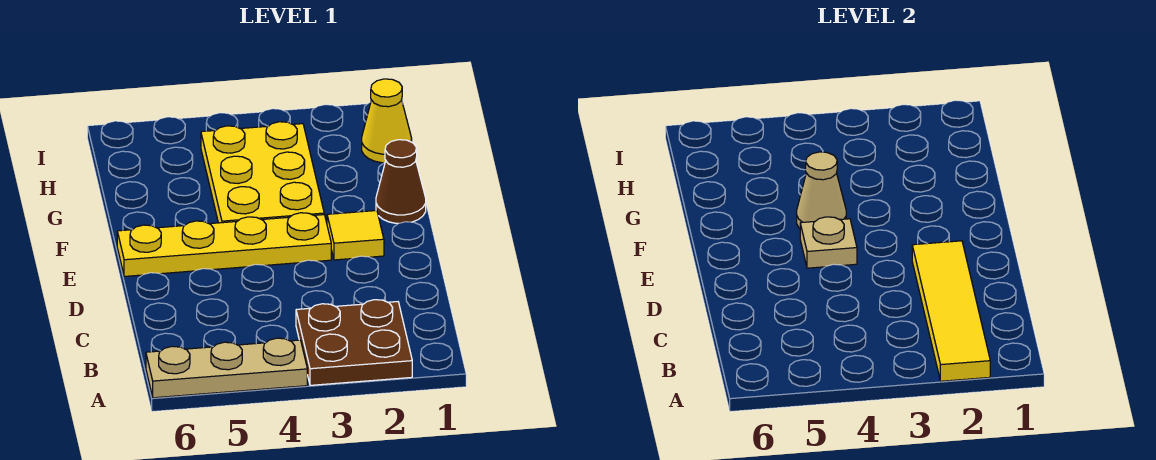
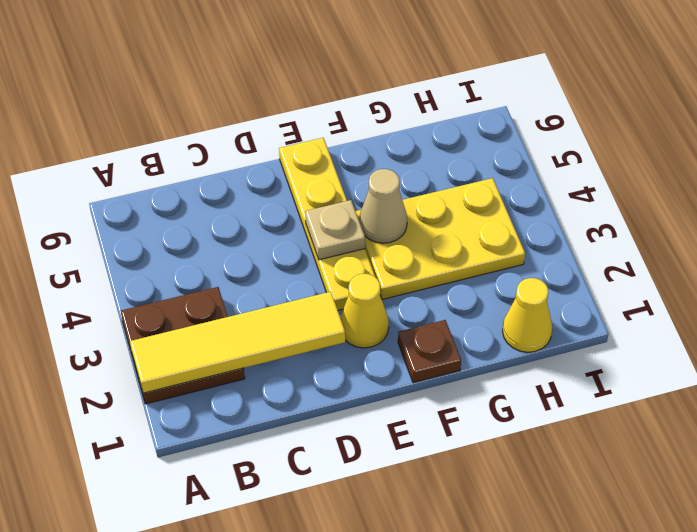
tan 1x3 plate [146,338,307,398] -> none
yellow 1x1 tile [327,210,384,260] -> yellow 1x1 cone [340,274,389,348]
brown 1x1 cone [376,140,426,224] -> brown 1x1 plate [398,320,461,383]

